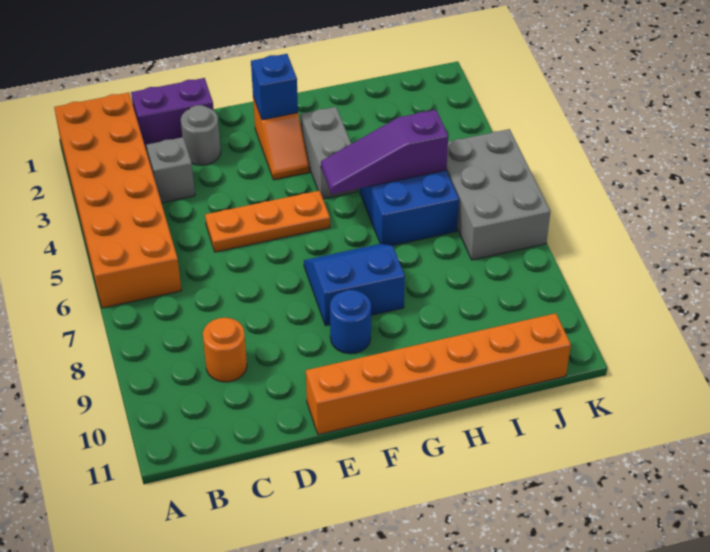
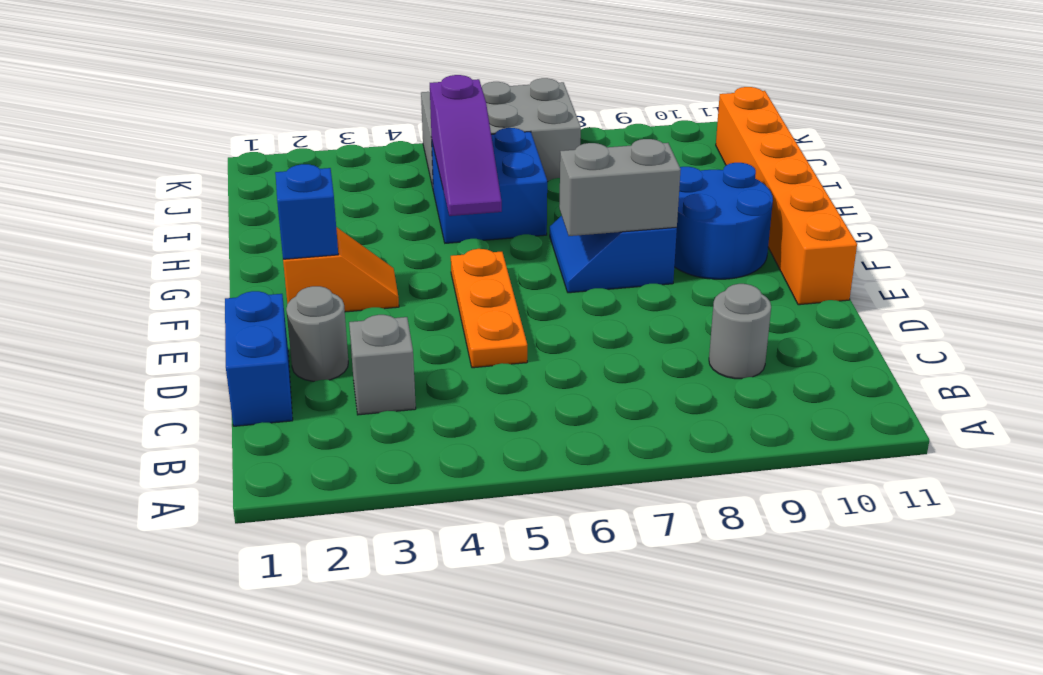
orange 2x6 brick [54,93,181,308] -> none
purple 1x2 brick [131,78,214,149] -> blue 1x2 brick [225,291,293,426]
orange 1x1 round brick [203,318,247,382] -> grey 1x1 round brick [709,284,771,379]
blue 1x1 round brick [330,290,371,354] -> blue 2x2 round brick [674,163,773,279]
grey 1x2 brick [300,107,357,199] -> grey 1x2 brick moved to [559,139,681,236]

